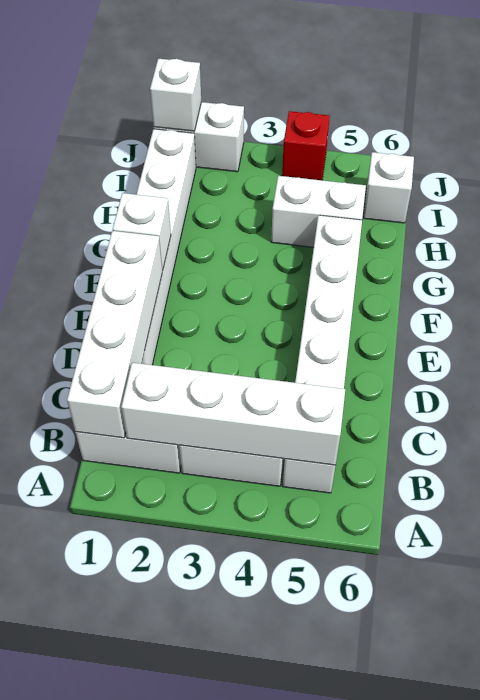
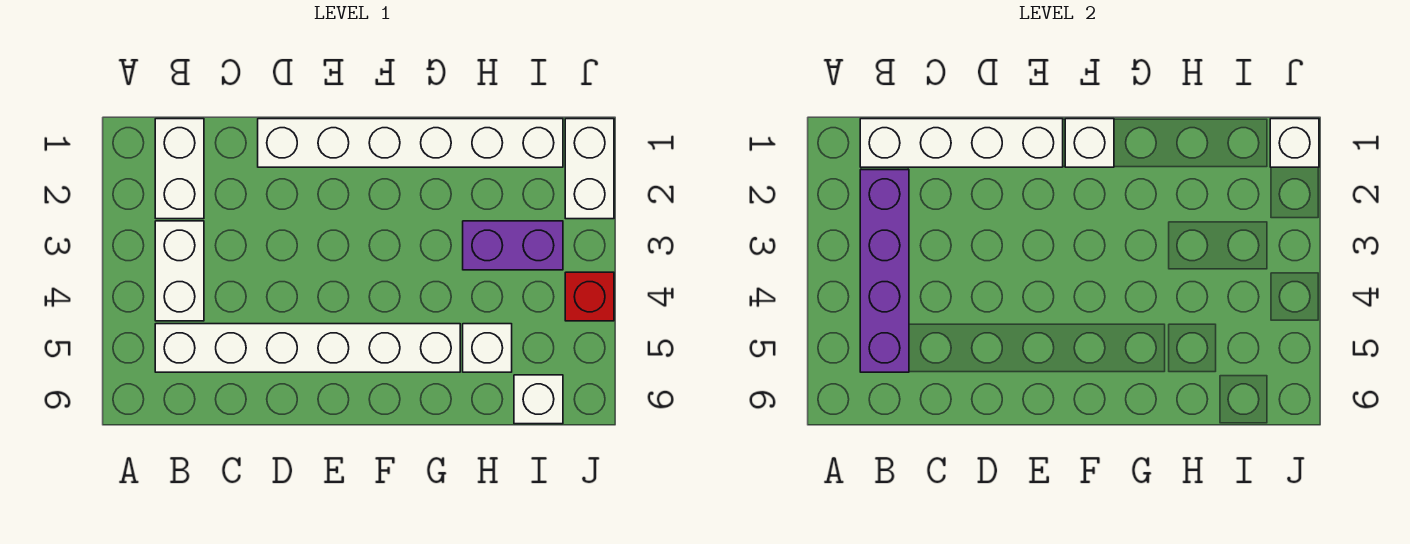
white 1x4 brick [121,363,345,465] -> purple 1x4 brick [860,170,909,372]
none -> purple 1x2 brick [463,221,563,270]
white 1x2 brick [271,176,366,247] -> white 1x1 brick [463,324,512,372]

